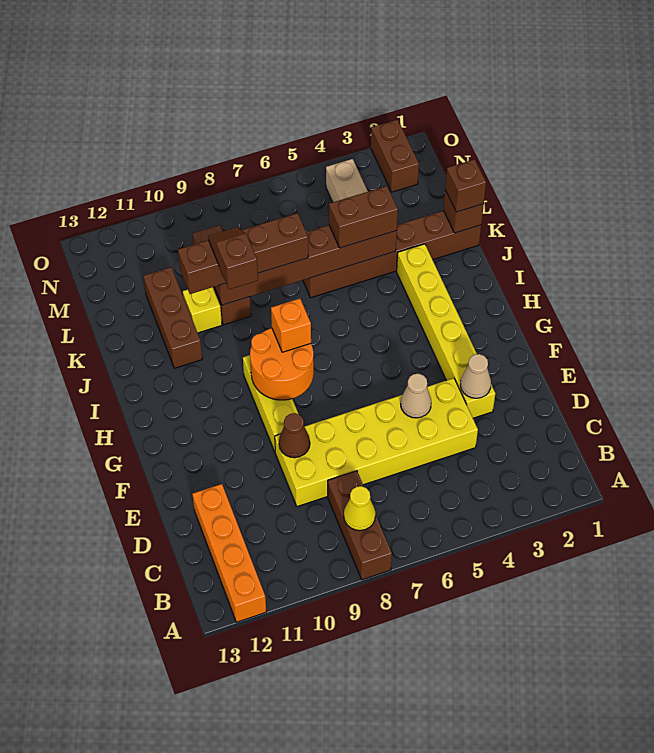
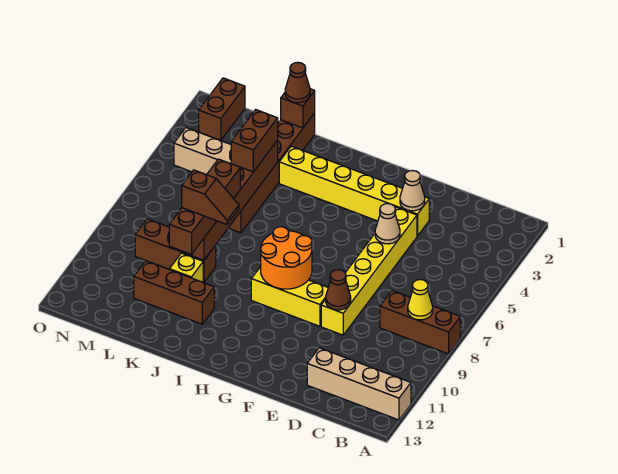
orange 1x4 brick [192,484,266,622] -> tan 1x4 brick [307,348,411,420]
yellow 2x6 brick [275,378,478,506] -> yellow 1x6 brick [321,207,417,335]
orange 1x1 brick [271,299,311,352] -> none
brown 1x2 slope [208,227,258,289] -> brown 1x2 slope turned to [182,170,239,225]
brown 1x1 brick [445,159,486,212] -> brown 1x1 cone [285,62,310,103]
brown 1x2 brick [371,119,419,192] -> brown 1x2 brick turned to [199,78,245,140]

